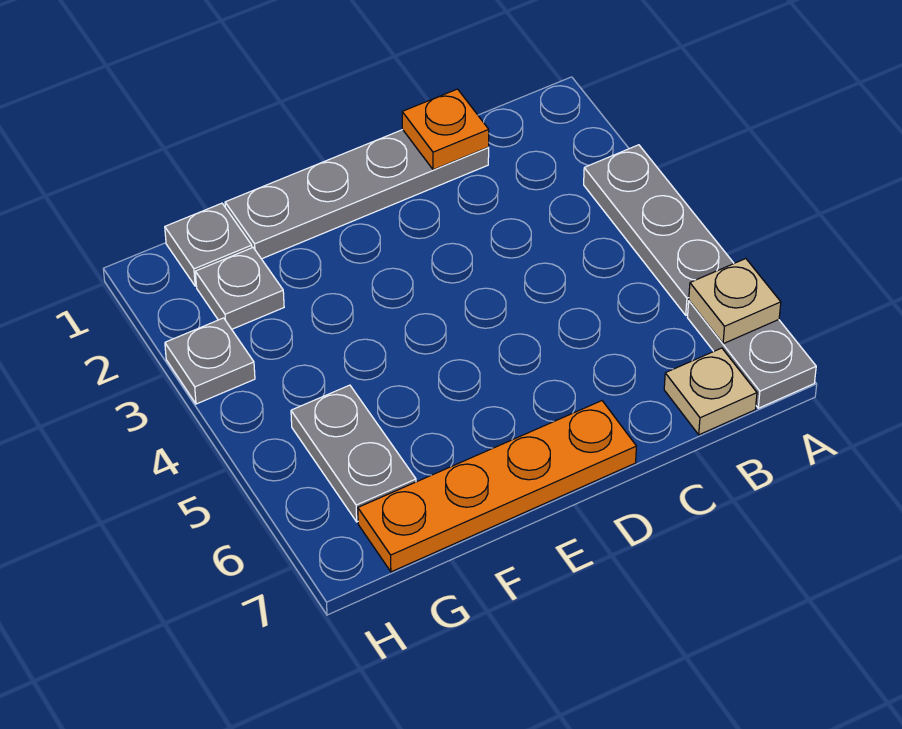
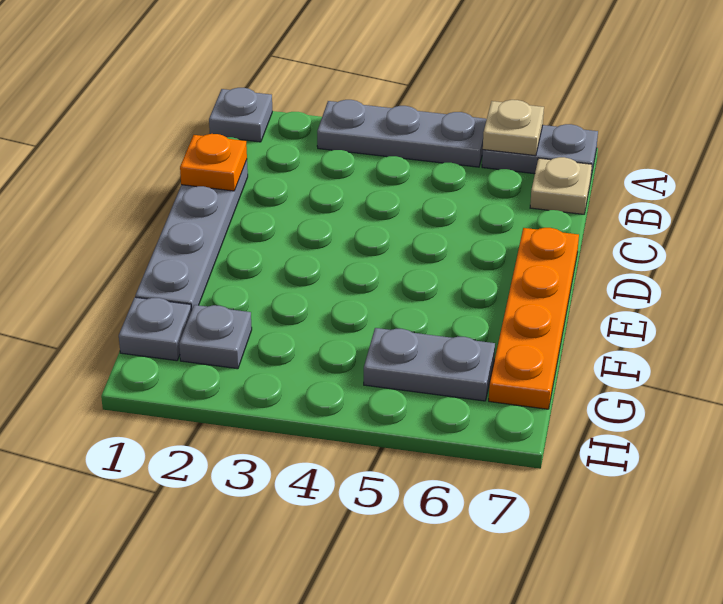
grey 1x1 plate [165,318,255,404] -> grey 1x1 plate moved to [209,88,272,142]

